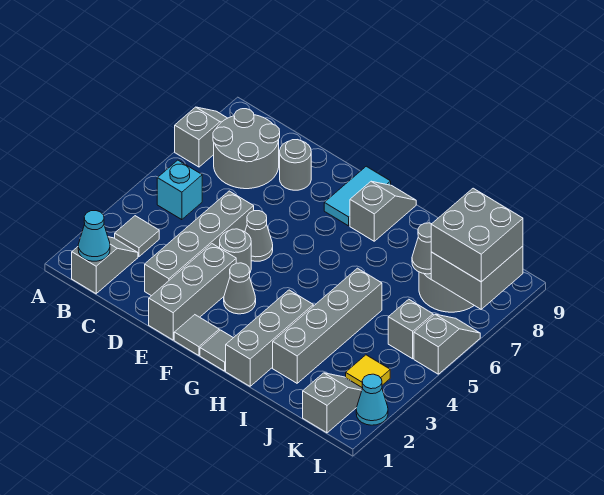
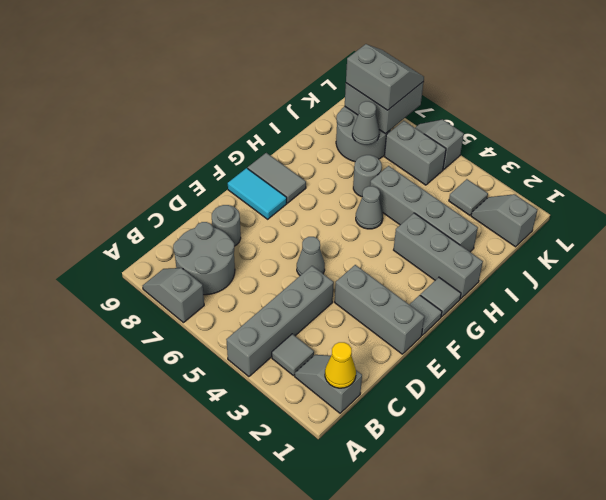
cyan 1x1 cone [78,211,110,261] -> yellow 1x1 cone [325,342,356,388]
cyan 1x1 brick [157,160,202,220] -> none
grey 1x4 brick [145,191,254,296] -> grey 1x4 brick turned to [226,266,334,377]
grey 1x1 round brick [220,229,251,272] -> grey 1x1 round brick moved to [353,155,382,197]
grey 1x1 cone [224,263,256,314] -> grey 1x1 cone moved to [356,186,383,229]
grey 1x2 slope [350,181,416,241] -> grey 1x2 tile [248,153,306,203]
yellow 1x1 tile [346,355,390,388] -> grey 1x1 tile [449,179,488,215]
grey 1x1 brick [388,299,433,359] -> grey 1x2 brick [384,121,446,185]
grey 2x2 brick [431,188,523,282] -> grey 2x2 slope [346,44,424,110]
cyan 1x1 cone [356,374,388,425] -> none

